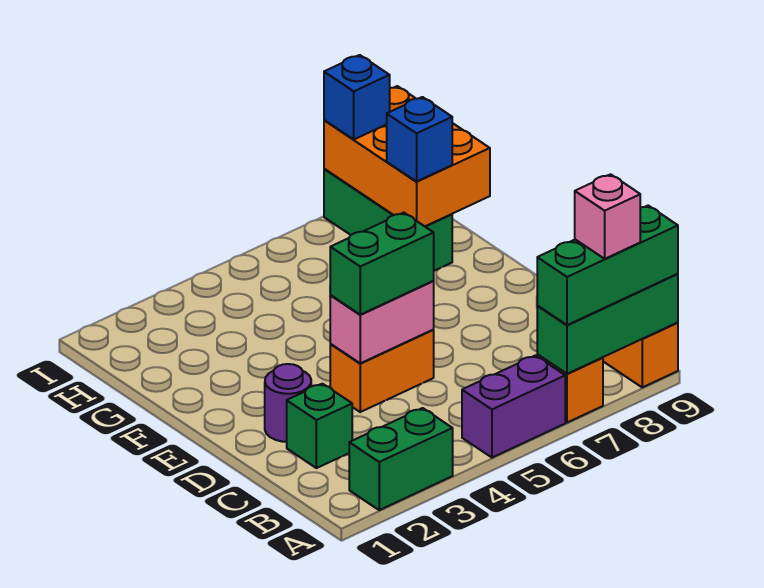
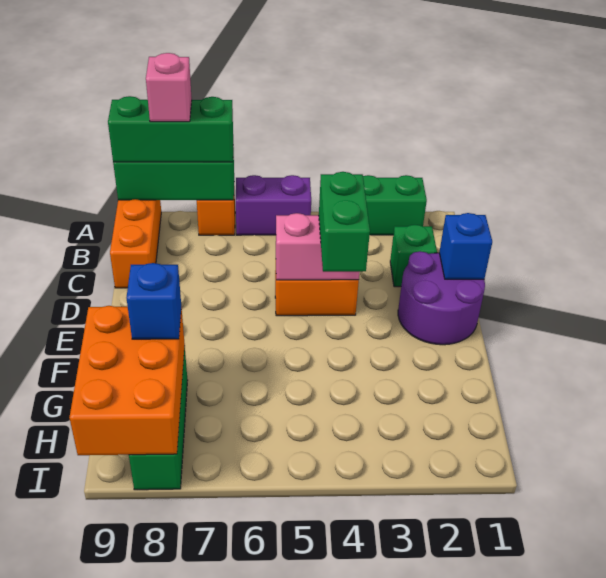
purple 1x1 round brick [265,364,311,442] -> purple 2x2 round brick [398,251,485,345]
green 1x2 brick [330,213,434,315] -> green 1x2 brick turned to [319,172,370,272]
blue 1x1 brick [324,55,390,140] -> blue 1x1 brick moved to [439,213,492,279]

